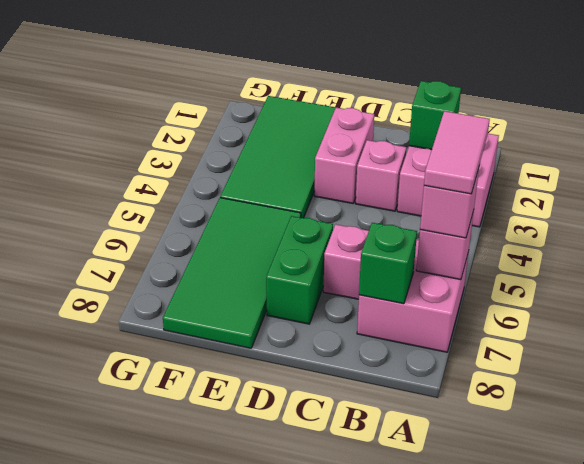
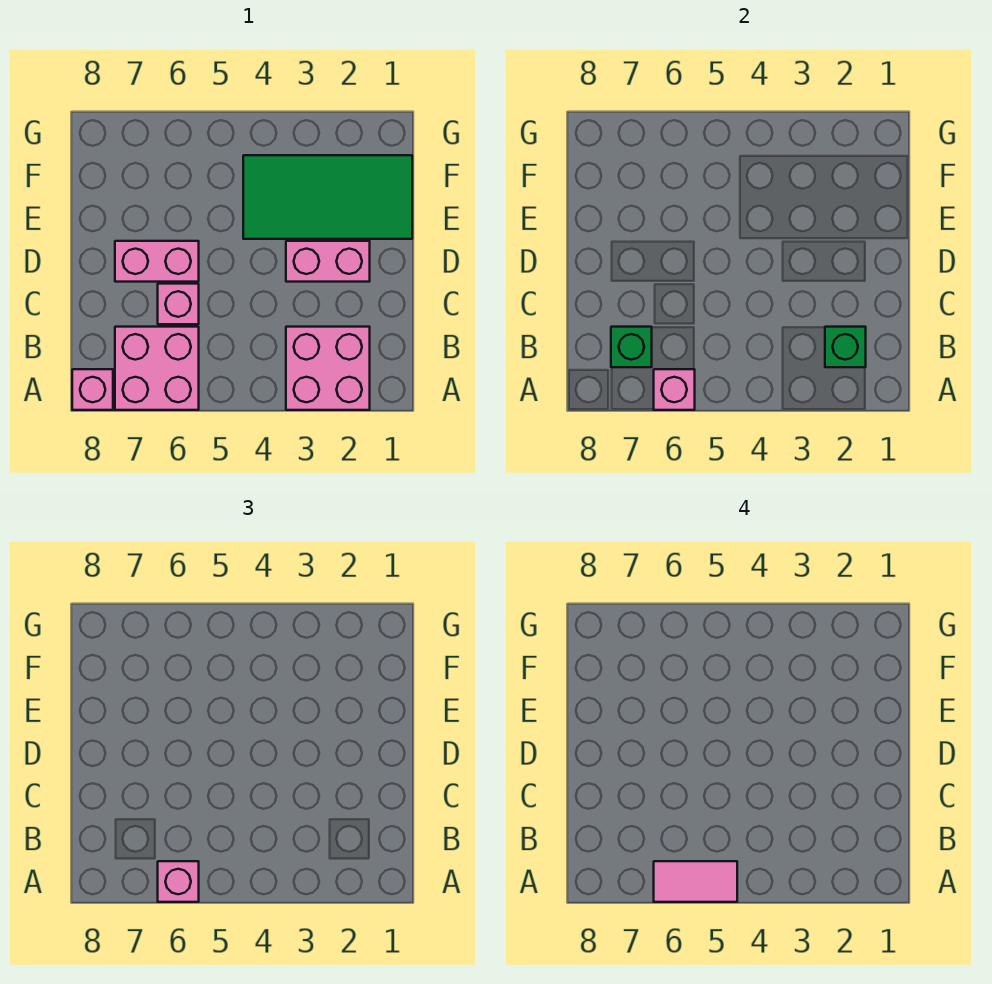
pink 1x1 brick [356,140,407,211] -> pink 1x1 brick moved to [72,369,113,410]
green 1x2 brick [266,216,333,324] -> pink 1x2 brick [115,241,199,282]
green 2x4 tile [163,198,301,348] -> none

